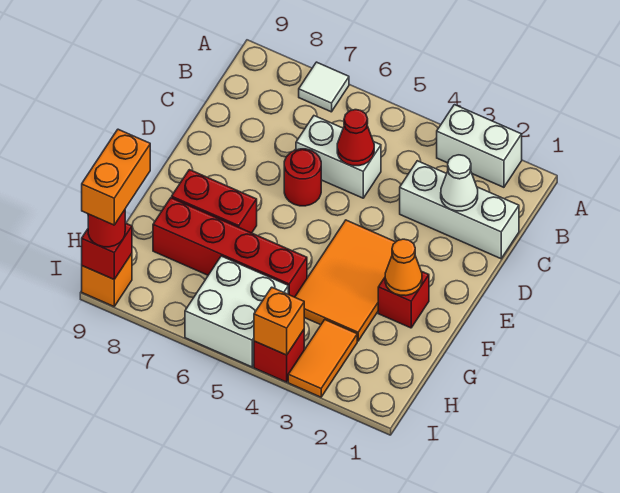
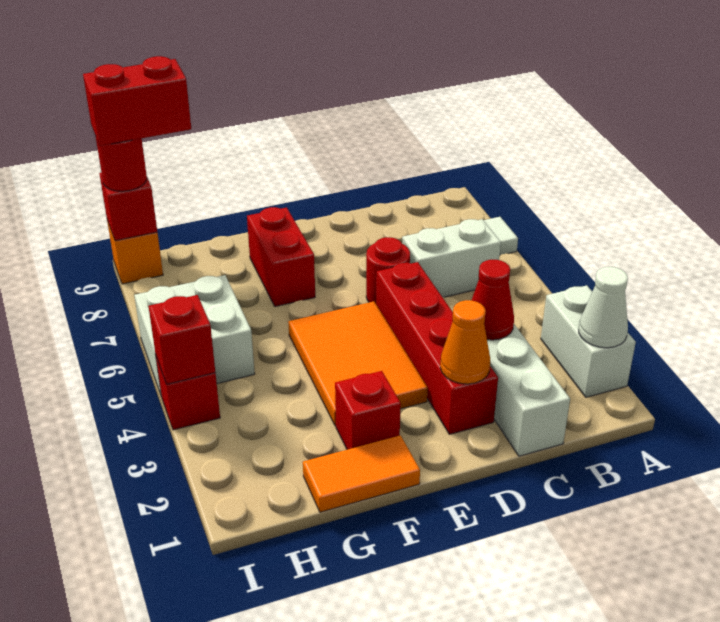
white 1x1 cone [441,155,478,211] -> white 1x1 cone moved to [579,267,628,348]
white 1x2 brick [296,116,381,198] -> white 1x2 brick turned to [402,219,501,297]
red 1x1 cone [337,110,374,166] -> red 1x1 cone moved to [471,260,514,340]
orange 2x3 tile [295,220,395,341] -> orange 2x3 tile turned to [288,301,428,426]
orange 1x1 cone [385,239,422,296] -> orange 1x1 cone moved to [440,300,490,384]
red 1x4 brick [153,198,307,297] -> red 1x4 brick moved to [376,262,498,434]
orange 1x2 tile [288,320,357,397] -> orange 1x2 tile moved to [303,435,420,512]
orange 1x2 brick [82,129,150,225] -> red 1x2 brick [83,56,191,146]
orange 1x1 brick [254,287,304,355] -> red 1x1 brick [149,295,215,384]

